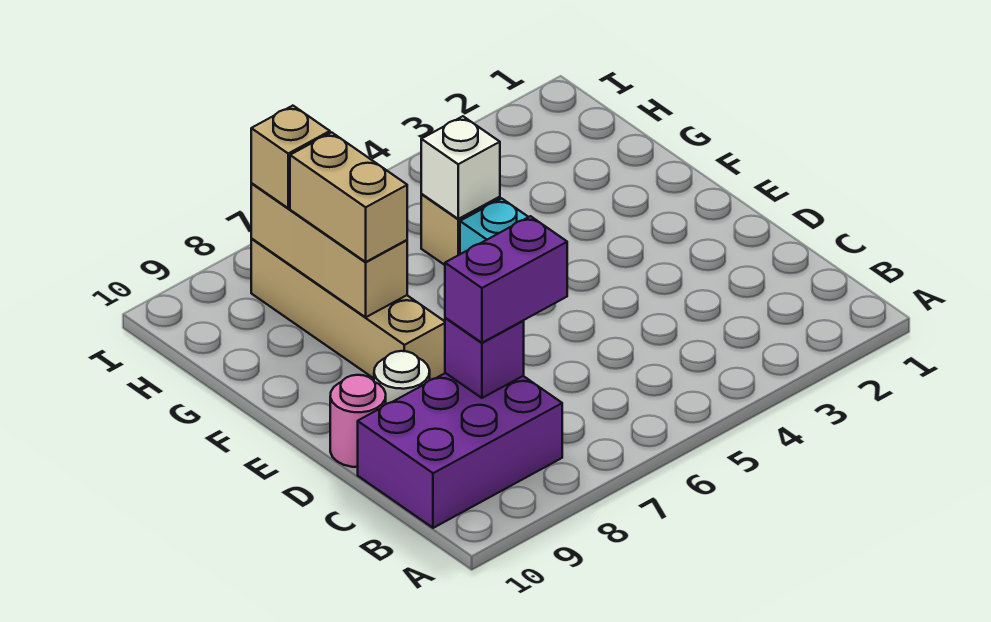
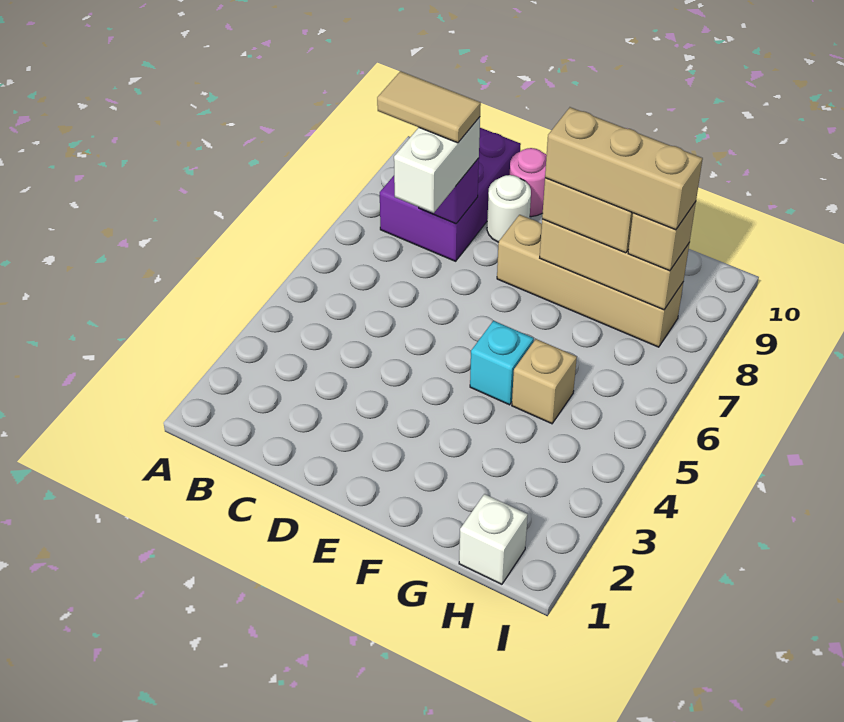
none -> tan 1x2 tile [377,71,481,143]
purple 1x2 brick [445,216,567,343] -> white 1x2 brick [394,117,480,213]
none -> tan 1x3 brick [545,107,703,230]
white 1x1 brick [421,116,500,219] -> white 1x1 brick moved to [459,494,528,584]

